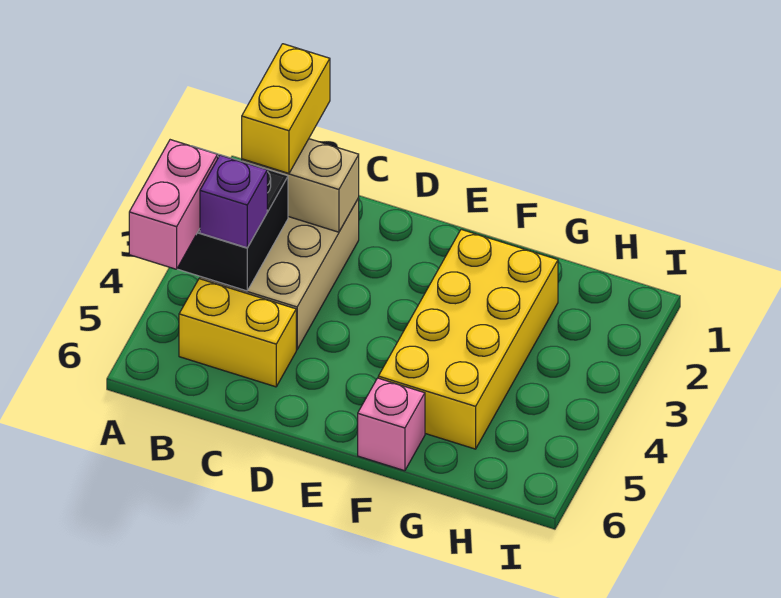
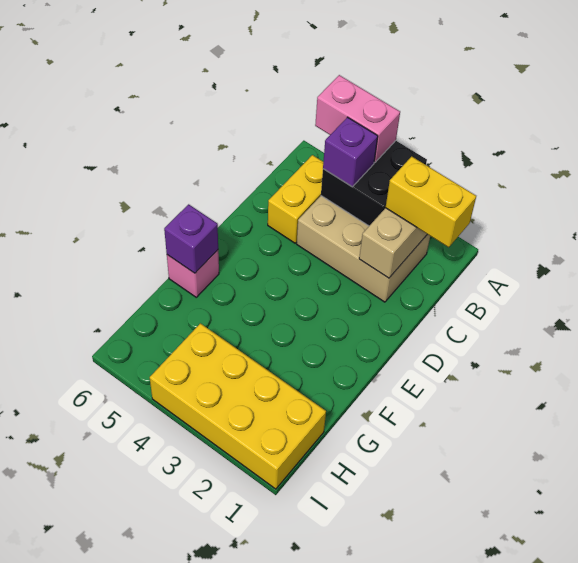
yellow 2x4 brick [378,229,558,449] -> yellow 2x4 brick moved to [150,323,326,489]
none -> purple 1x1 brick [164,204,218,273]

